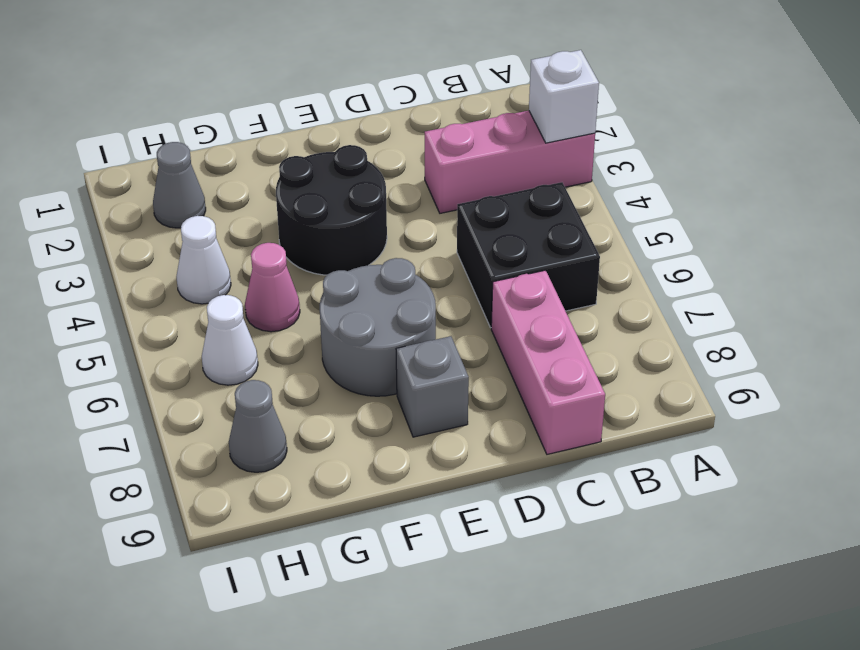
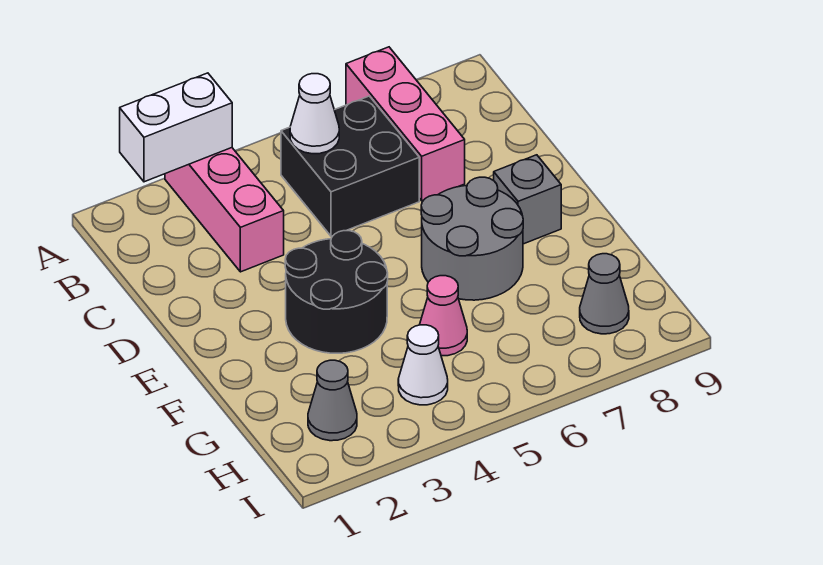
white 1x1 brick [529,50,599,143] -> white 1x2 brick [120,73,232,182]
pink 1x3 brick [491,270,605,454] -> pink 1x3 brick turned to [346,47,465,201]
white 1x1 cone [202,295,258,385] -> white 1x1 cone moved to [290,74,339,154]

